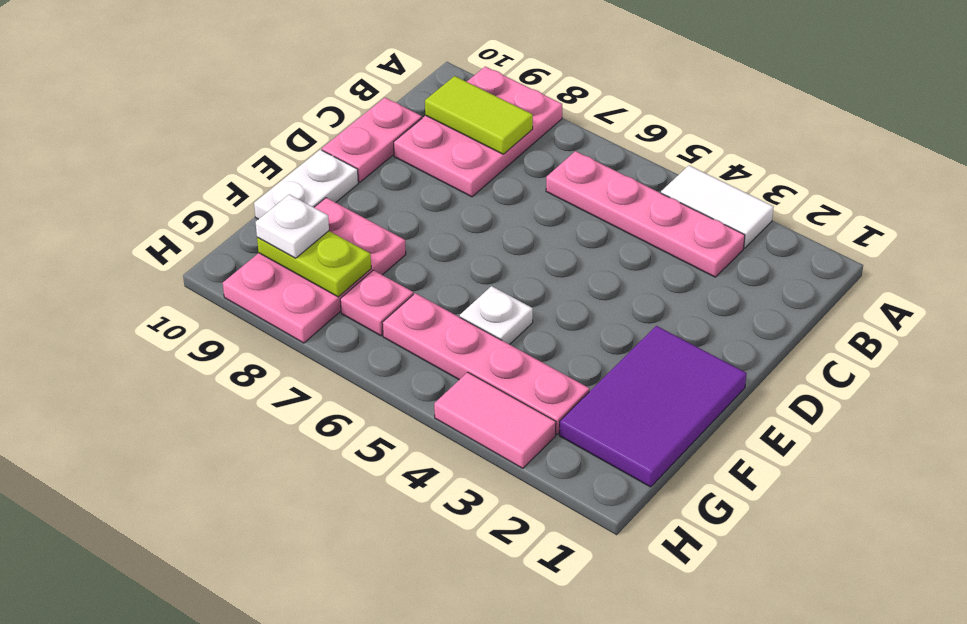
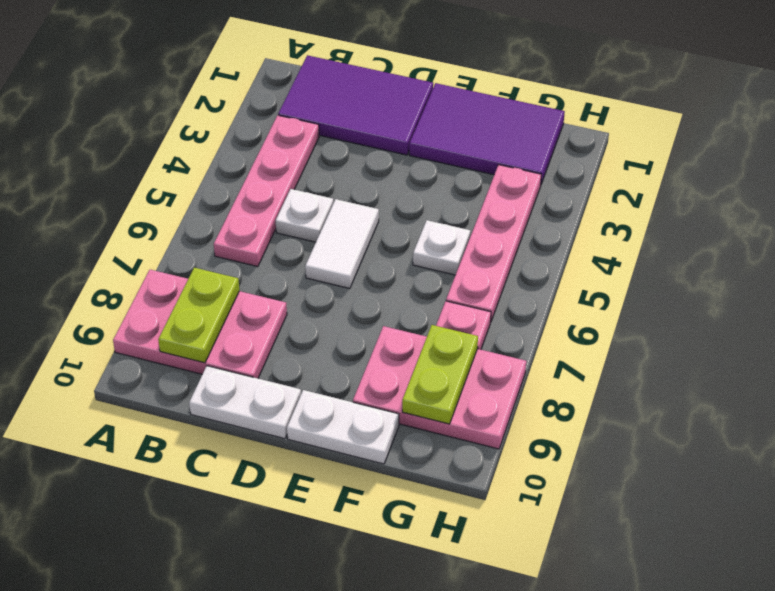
white 1x2 tile [661,165,774,248] -> white 1x2 tile moved to [305,199,379,289]
none -> purple 2x3 tile [278,55,433,155]
lime 1x2 tile [425,76,533,154] -> lime 1x2 plate [158,268,239,363]
pink 1x2 plate [322,98,422,182] -> white 1x2 plate [189,366,301,439]
white 1x1 plate [256,194,329,258] -> white 1x1 plate moved to [276,189,333,242]
pink 1x2 tile [434,372,556,468] -> none

